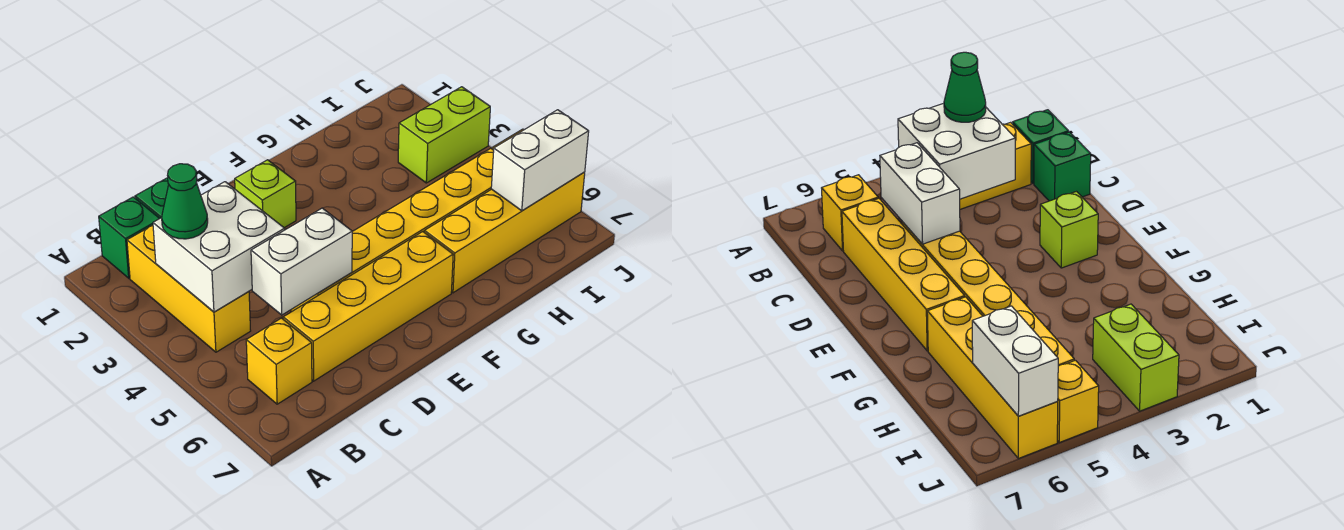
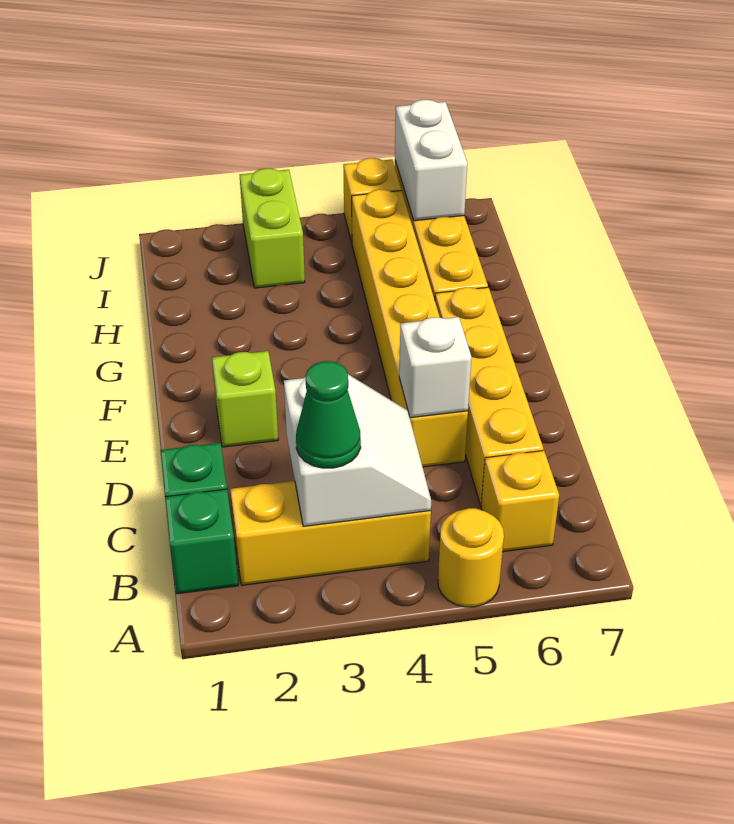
none -> yellow 1x1 round brick [438,508,504,607]
white 2x2 brick [153,182,285,312] -> white 2x2 slope [284,374,431,526]
white 1x2 brick [251,208,352,315] -> white 1x1 brick [399,317,471,418]

